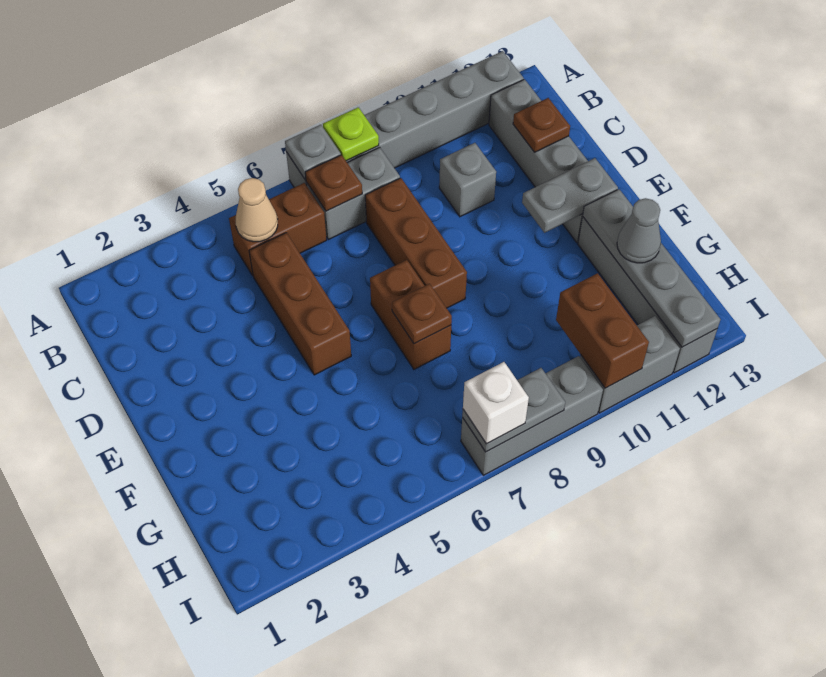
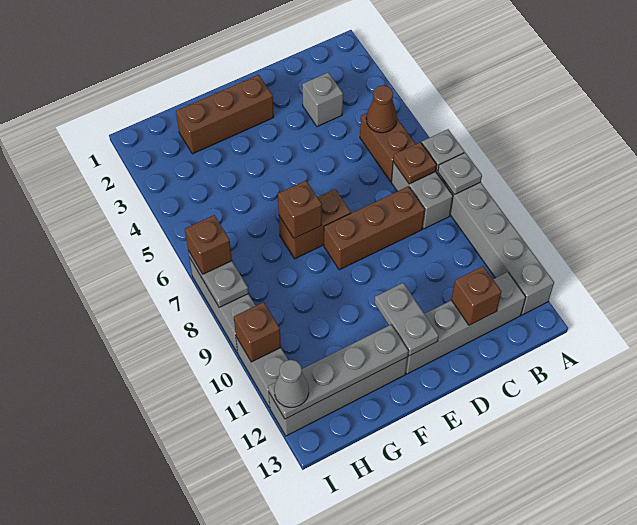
lime 1x1 plate [323,107,379,161] -> grey 1x1 plate [438,153,482,195]
tan 1x1 cone [236,178,278,242] -> brown 1x1 cone [366,85,397,133]
brown 1x3 brick [249,233,351,375] -> brown 1x3 brick moved to [176,75,274,154]
grey 1x1 brick [439,143,496,217] -> grey 1x1 brick moved to [302,72,343,127]
brown 1x1 plate [513,98,570,152] -> brown 1x1 brick [451,266,501,325]
brown 1x1 plate [392,284,452,344] -> brown 1x1 brick [278,181,322,238]
grey 1x1 cone [617,198,661,263] -> grey 1x1 cone moved to [274,360,309,407]
brown 1x2 brick [556,273,649,388] -> brown 1x1 brick [234,302,281,362]
white 1x1 brick [463,362,529,444] -> brown 1x1 brick [185,215,232,274]

